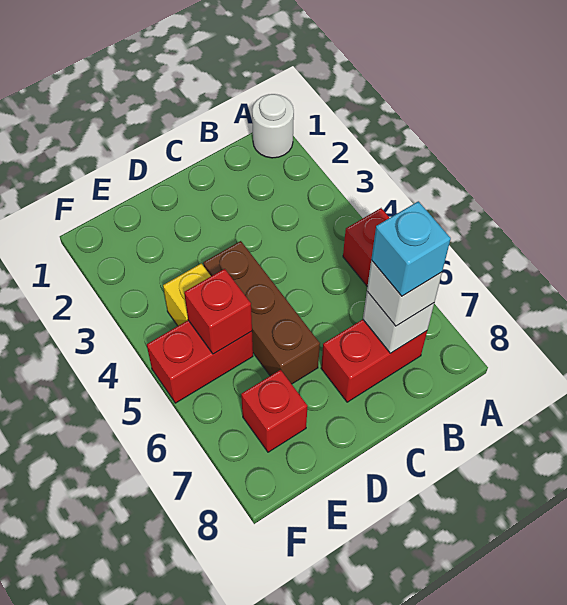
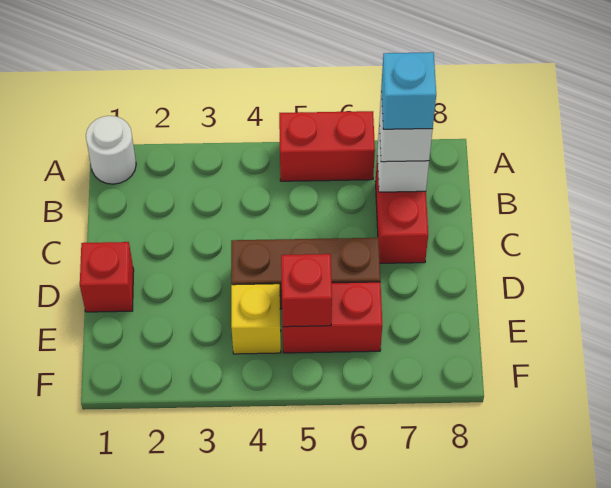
red 1x2 brick [147,320,253,403] -> red 1x2 brick turned to [283,282,382,353]
red 1x1 brick [241,370,308,452] -> red 1x1 brick moved to [80,242,134,312]

